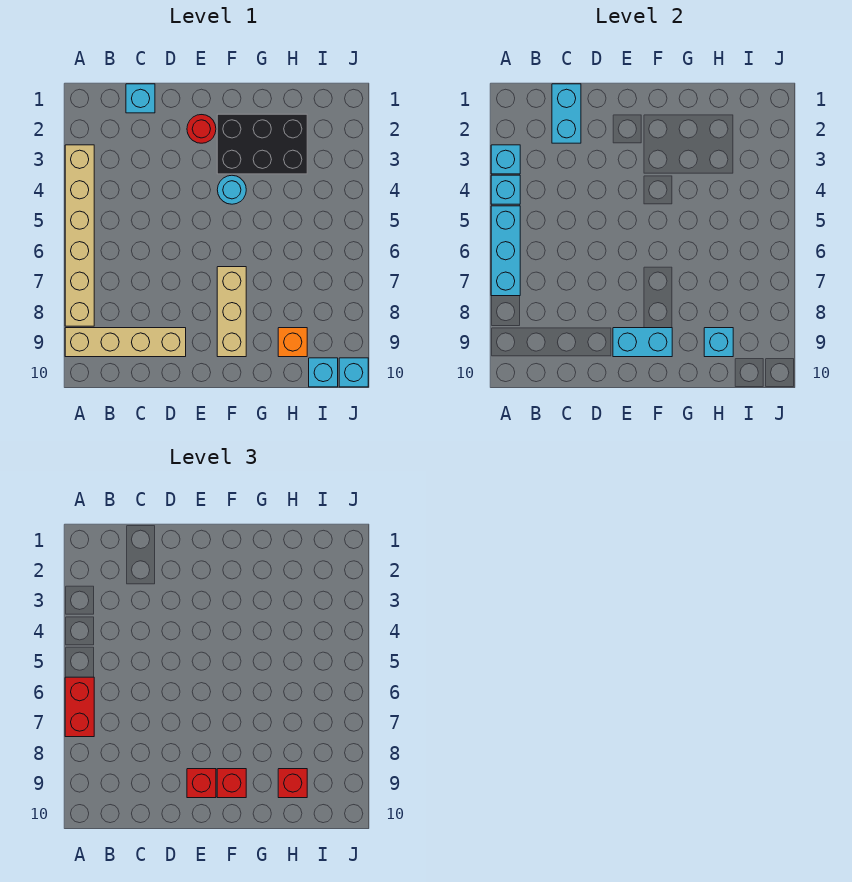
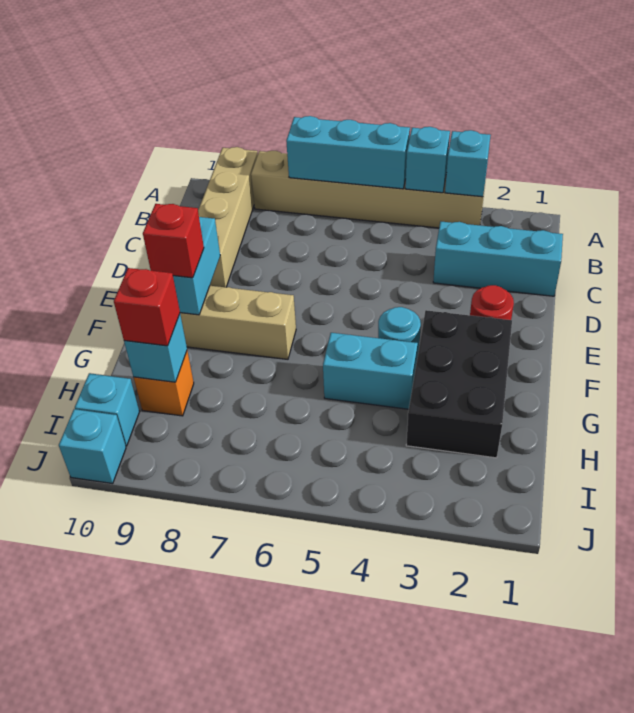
red 1x2 brick [65,677,94,737] -> none
cyan 1x1 brick [126,84,155,113] -> cyan 1x3 brick [433,222,563,296]
cyan 1x2 brick [552,84,581,143] -> cyan 1x2 brick moved to [323,333,418,409]
red 1x1 brick [187,769,216,798] -> none

